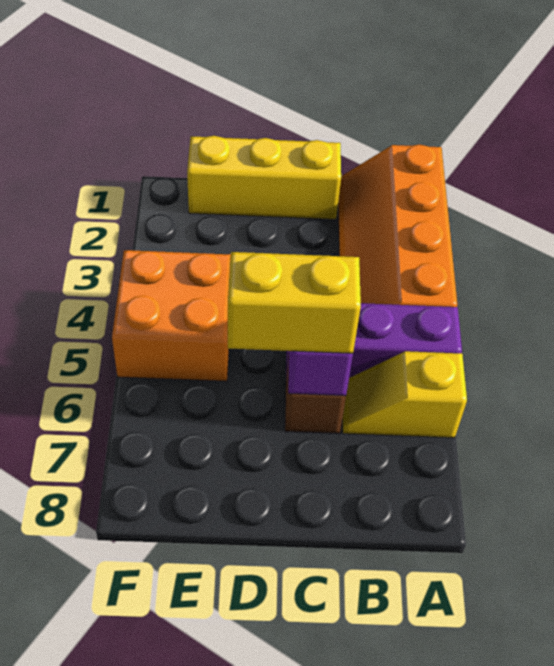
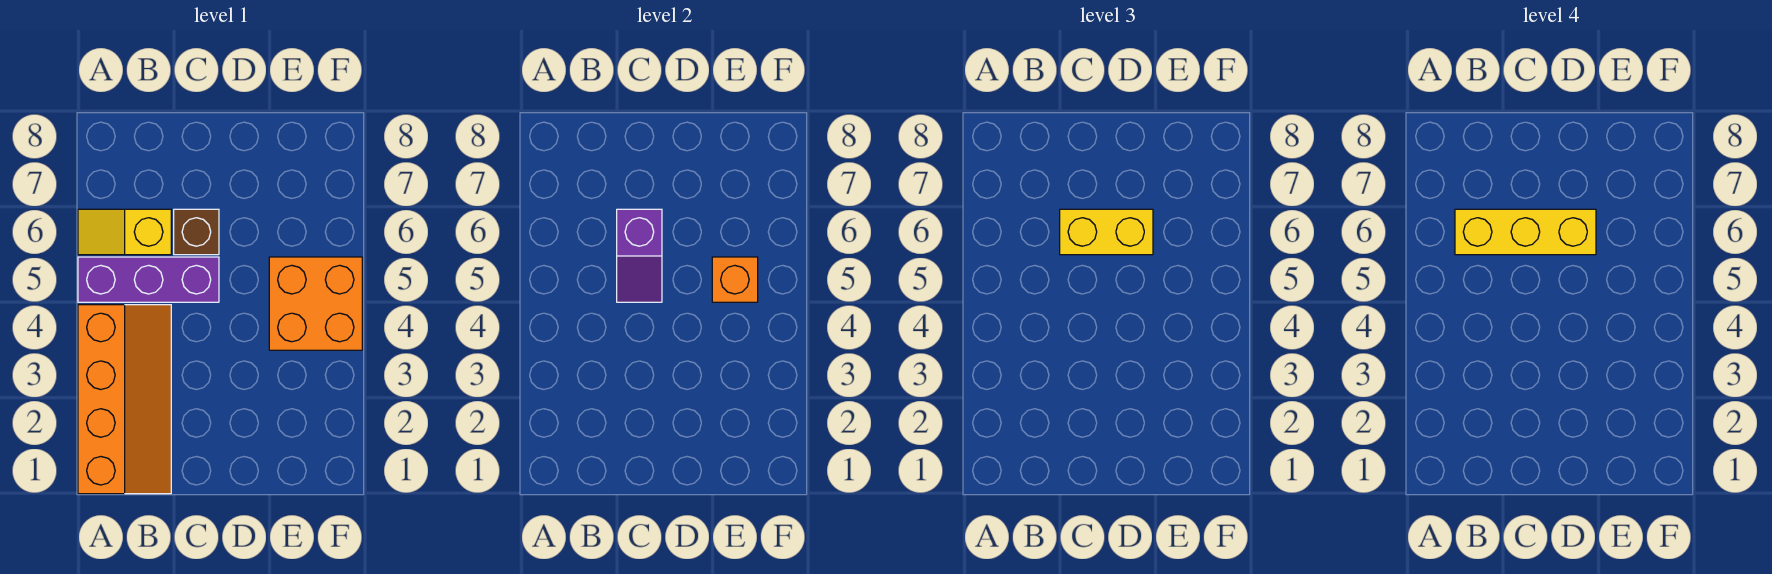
yellow 1x2 slope [342,351,467,438] -> yellow 1x2 slope turned to [78,209,171,255]
yellow 1x3 brick [187,136,341,219] -> yellow 1x3 brick moved to [1455,209,1596,255]
none -> orange 1x1 brick [712,257,758,302]

